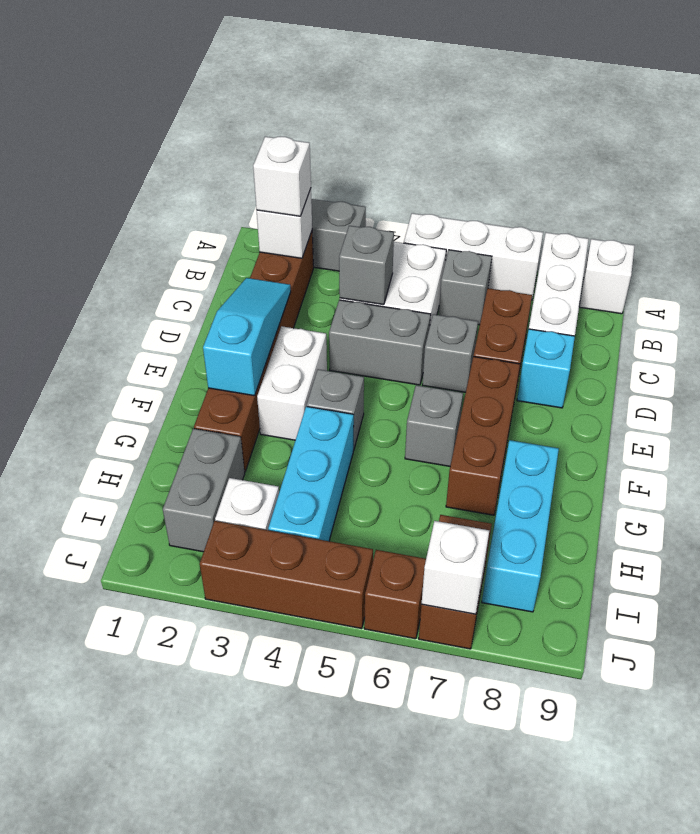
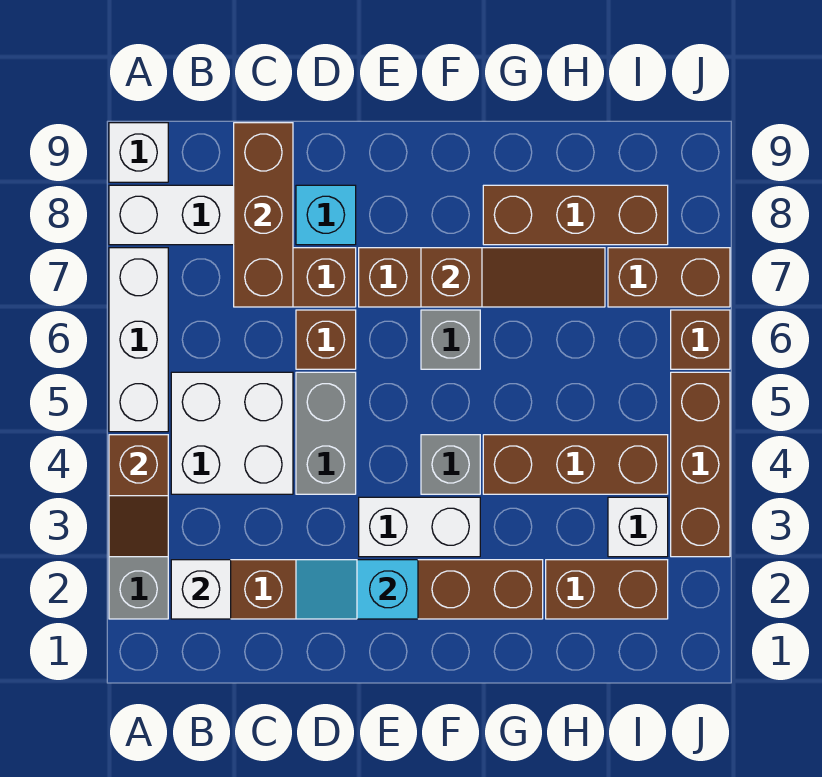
none -> brown 1x2 slope [109,435,168,557]
white 1x1 brick [253,137,311,216] -> none
grey 1x1 brick [439,250,492,325] -> none
grey 1x1 brick [339,226,394,305] -> none
none -> brown 1x3 brick [234,123,293,307]
cyan 1x3 slope [203,278,291,396] -> cyan 1x2 slope [296,560,418,619]
grey 1x1 brick [422,314,478,392] -> brown 1x1 brick [296,310,356,369]
none -> brown 1x3 slope [421,248,605,307]
cyan 1x3 brick [268,407,354,541] -> brown 1x3 brick [483,435,668,494]
cyan 1x3 brick [482,440,559,612] -> brown 1x3 brick [483,185,668,245]
grey 1x2 brick [163,429,245,552] -> brown 1x2 brick [546,560,668,619]
white 1x1 brick [422,521,489,614] -> none

